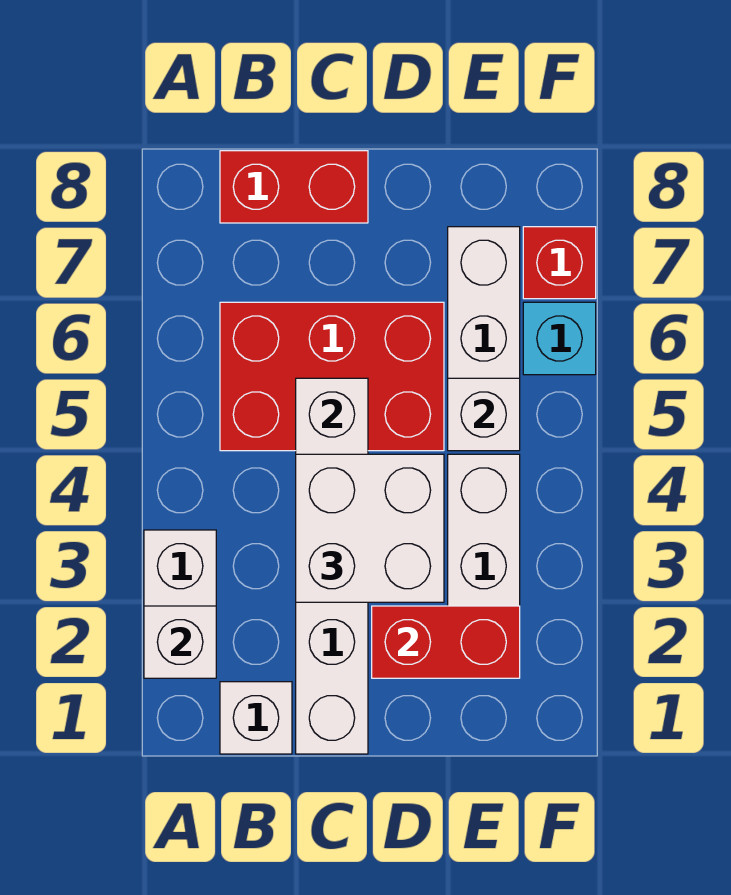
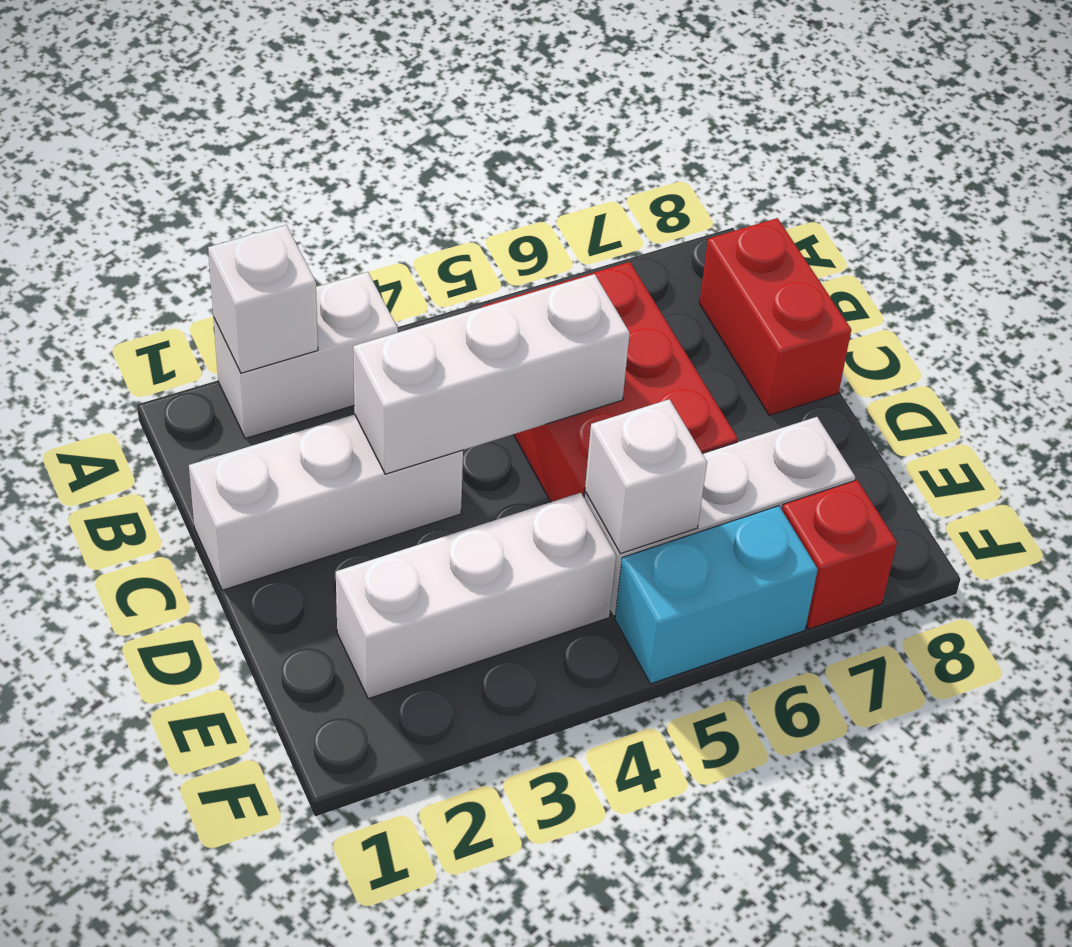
white 1x1 brick [220,682,292,754] -> none
white 2x2 brick [296,454,444,602] -> none
red 1x2 brick [372,606,520,678] -> none
cyan 1x1 brick [523,302,596,375] -> cyan 1x2 brick [615,506,818,684]

